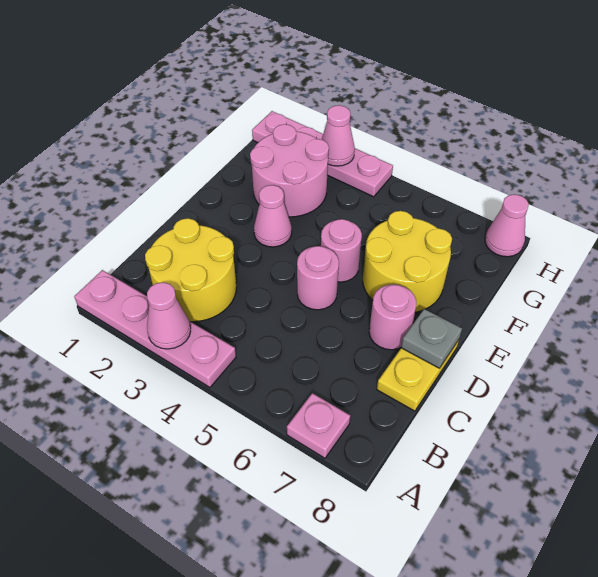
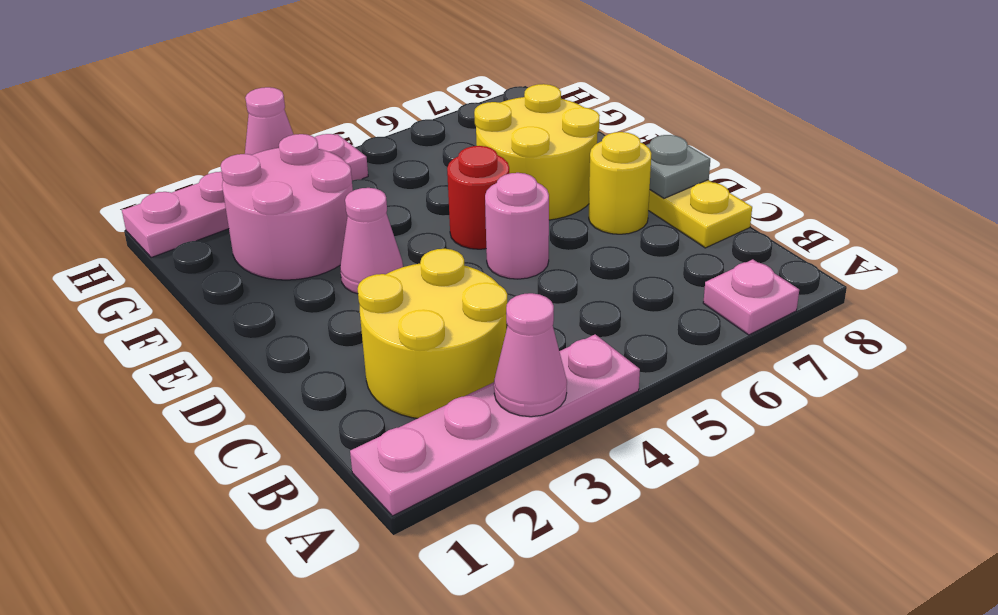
pink 1x1 round brick [369,284,416,350] -> yellow 1x1 round brick [589,132,651,234]
pink 1x1 round brick [321,219,362,282] -> red 1x1 round brick [447,146,509,249]
pink 1x1 cone [485,194,529,257] -> none

